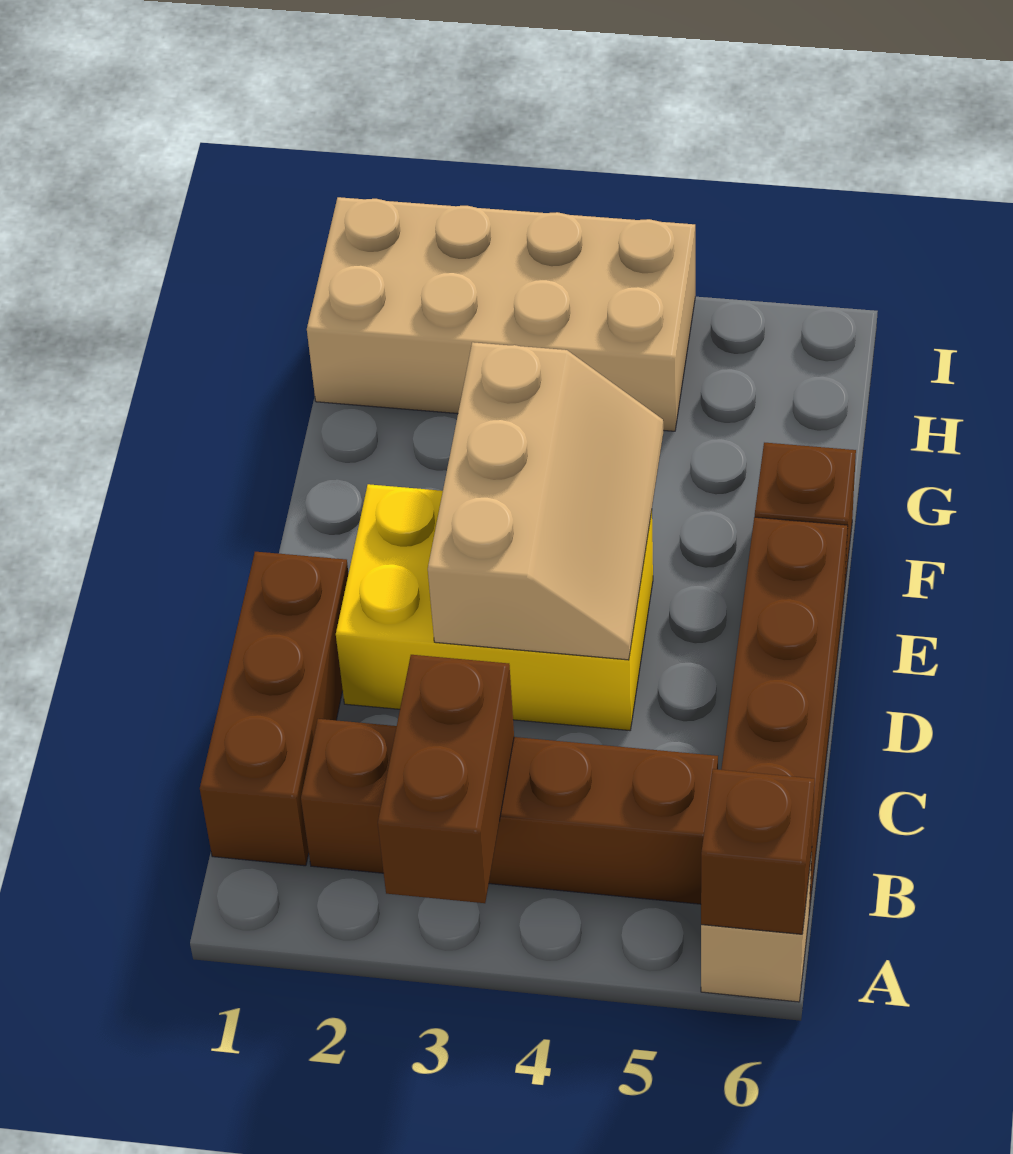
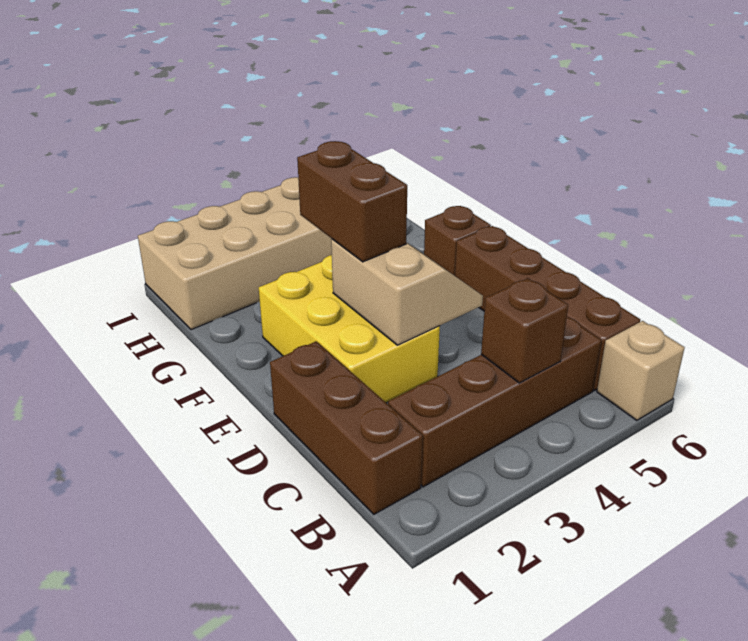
brown 1x2 brick [378,655,514,903] -> brown 1x2 brick moved to [297,141,407,262]
brown 1x1 brick [701,769,815,934] -> brown 1x1 brick moved to [481,278,568,383]
yellow 2x3 brick [336,484,653,731] -> yellow 2x3 brick turned to [259,255,440,403]
tan 2x3 slope [428,342,663,660] -> tan 2x2 slope [331,239,483,345]

